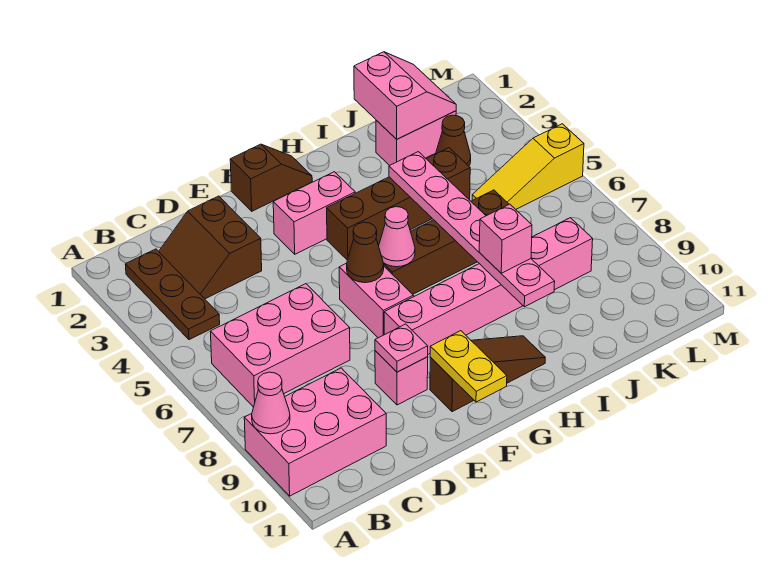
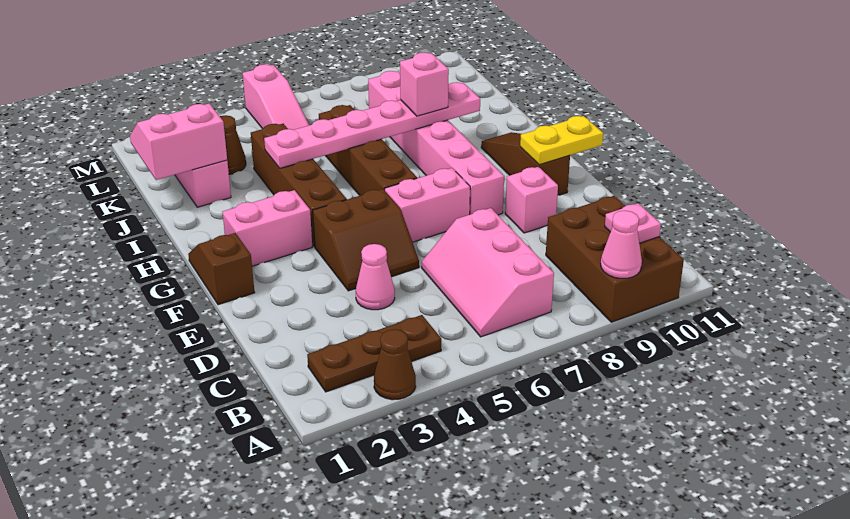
pink 2x3 brick [244,368,386,496] -> brown 2x3 brick [546,196,684,322]
pink 2x3 brick [210,284,350,407] -> pink 2x3 slope [422,208,554,337]
brown 2x2 slope [159,196,262,299] -> brown 2x2 slope moved to [313,189,419,291]
pink 1x1 plate [375,324,428,372] -> pink 1x1 plate moved to [605,203,661,243]
pink 1x2 brick [273,172,355,254] -> pink 1x2 brick turned to [223,190,312,266]
brown 1x1 cone [347,222,384,283] -> brown 1x1 cone moved to [374,329,416,400]
pink 1x1 cone [379,207,415,267] -> pink 1x1 cone moved to [356,244,395,310]
yellow 1x3 slope [472,124,584,209] -> pink 1x3 slope [243,64,309,130]

